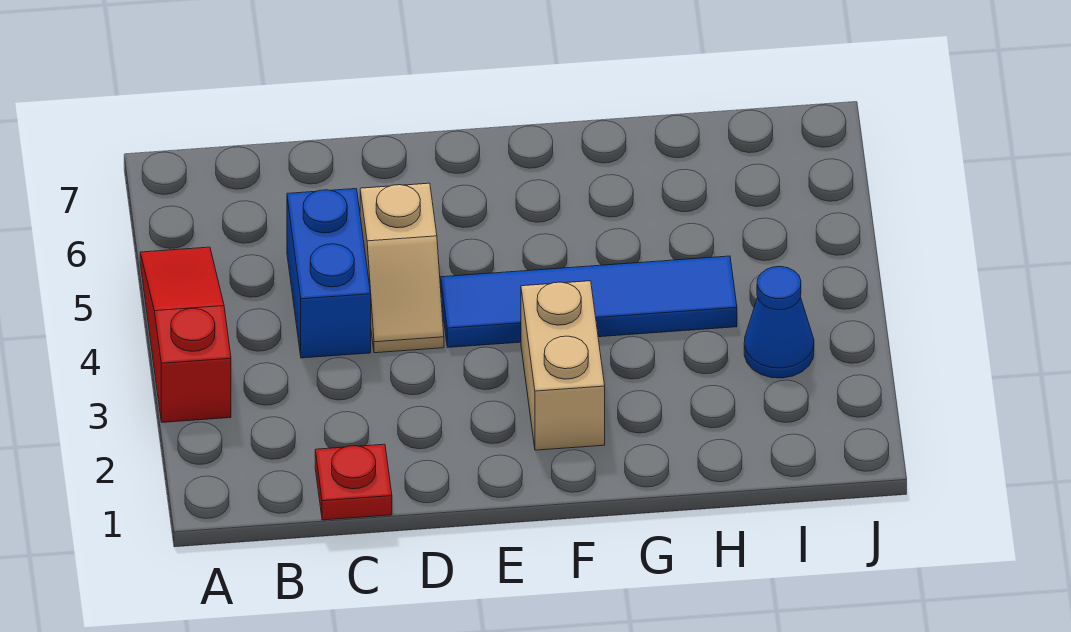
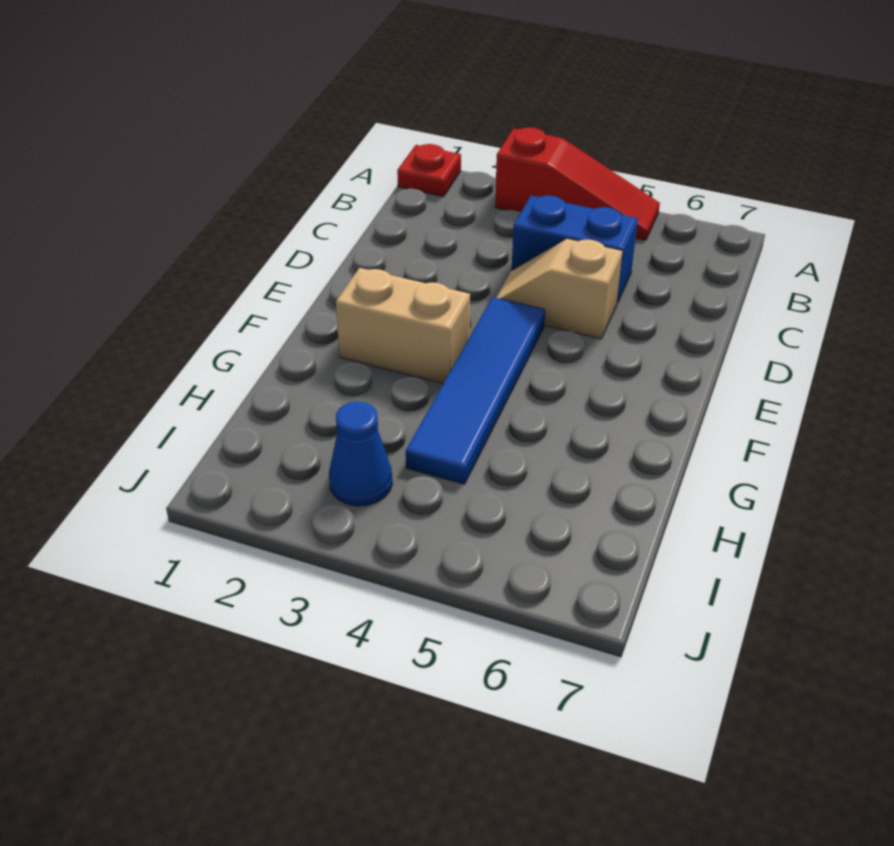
red 1x1 plate [315,444,392,520] -> red 1x1 plate moved to [397,144,461,197]

